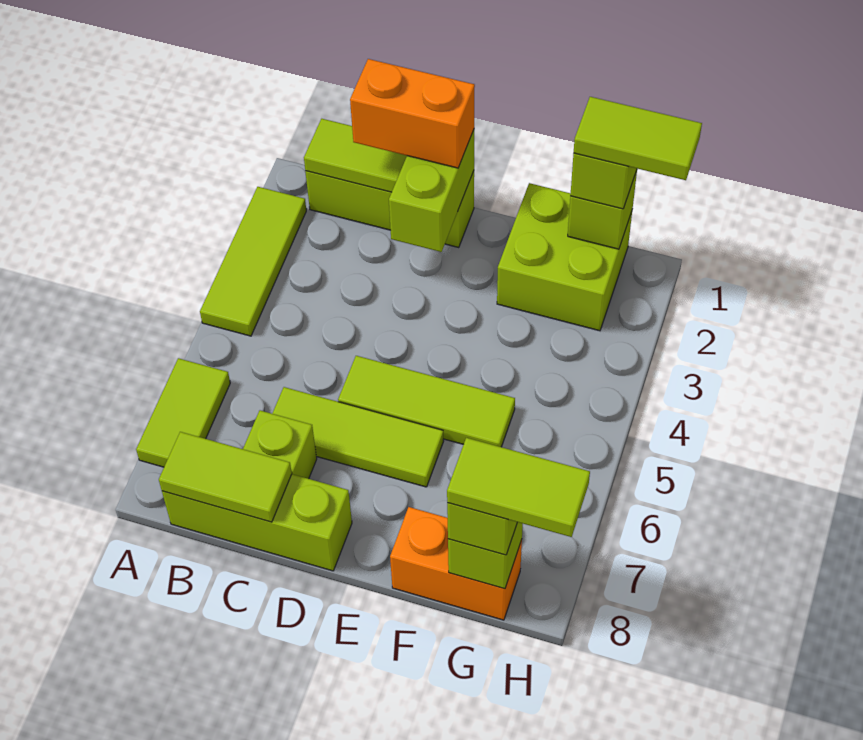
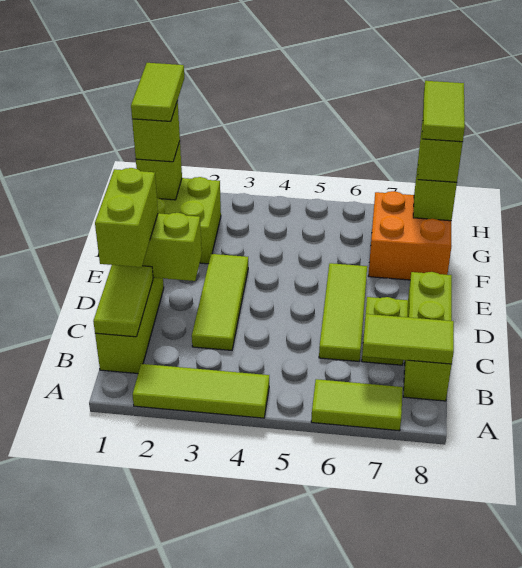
lime 1x2 tile [159,432,292,522] -> lime 1x2 tile turned to [362,314,454,364]
orange 1x2 brick [350,59,475,168] -> lime 1x2 brick [95,168,158,267]
lime 1x3 tile [338,356,515,447] -> lime 1x3 tile moved to [192,254,248,350]
orange 1x2 brick [390,507,522,620] -> orange 2x2 brick [368,191,452,280]

